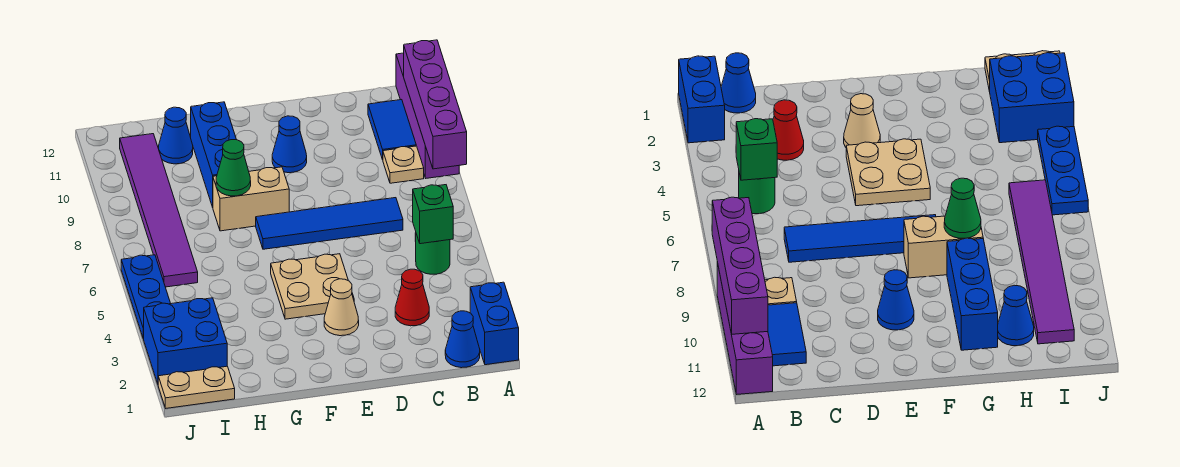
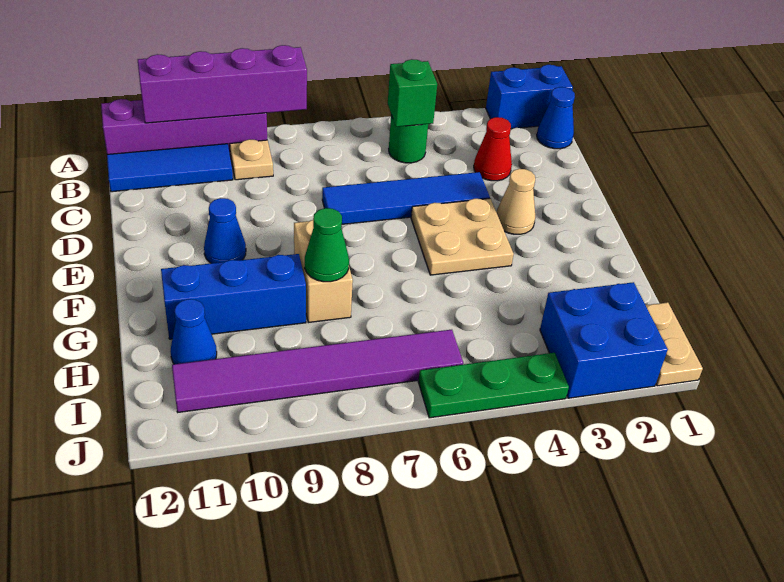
blue 1x2 tile [368,100,416,160] -> blue 1x3 tile [107,144,233,192]
blue 1x4 tile [256,198,403,249] -> blue 1x4 tile turned to [322,172,490,224]
blue 1x3 plate [121,255,171,338] -> green 1x3 plate [418,353,569,418]

